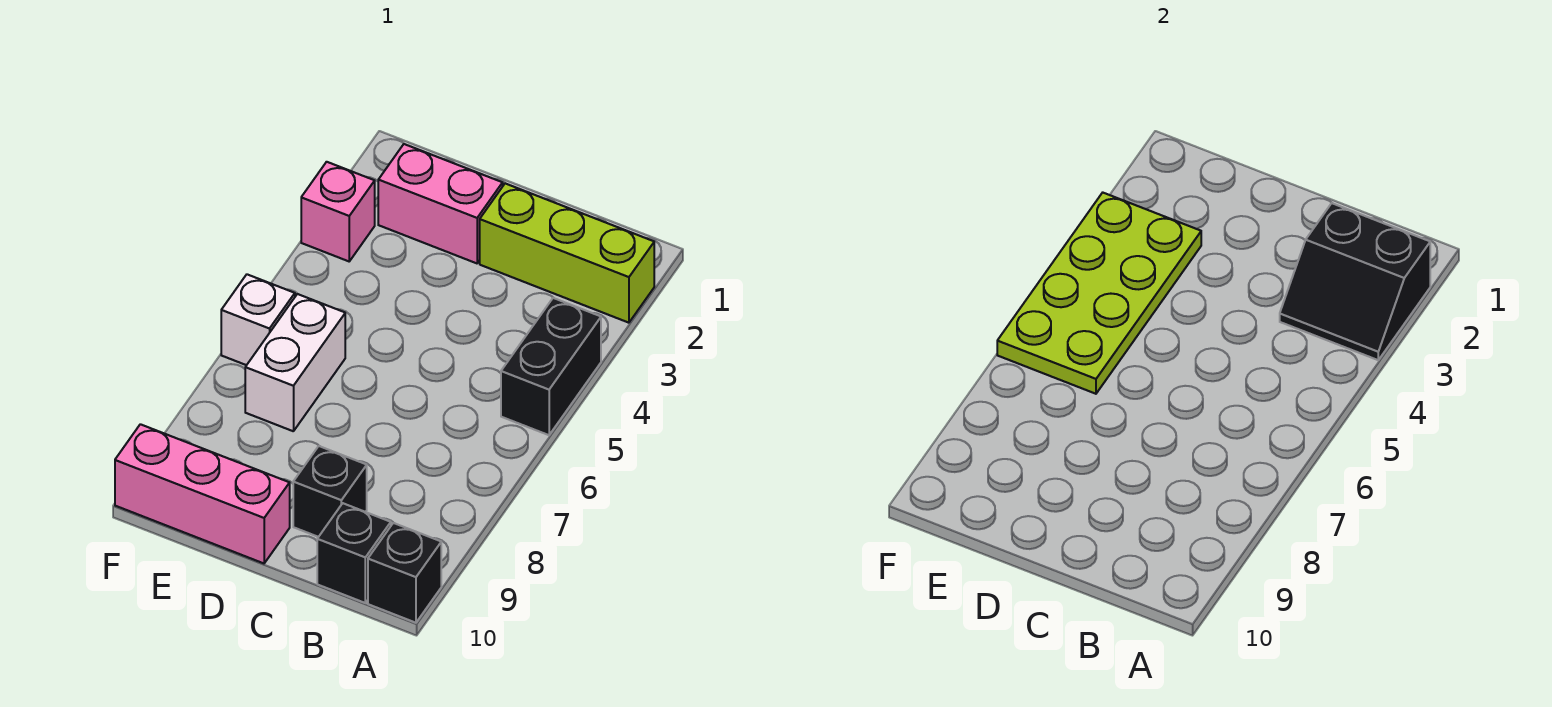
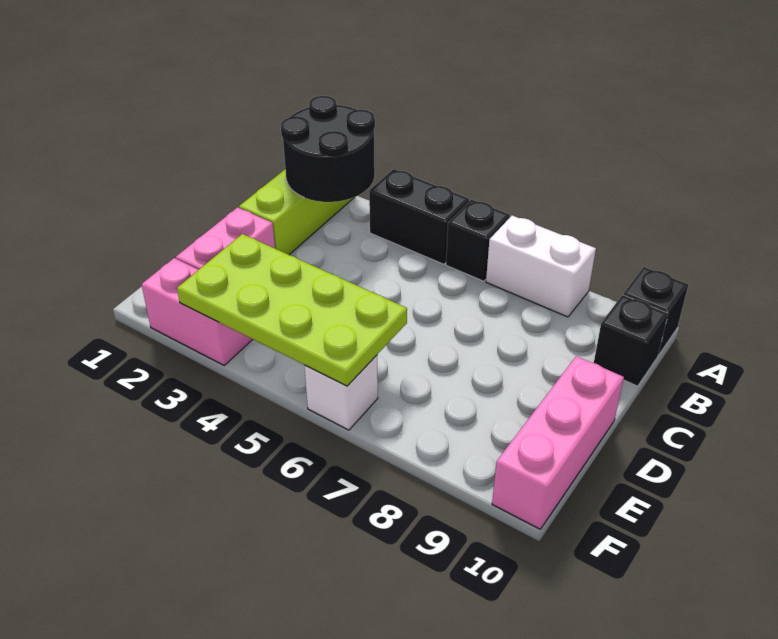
black 2x2 slope [1280,203,1430,360] -> black 2x2 round brick [281,96,375,202]
black 1x1 brick [293,446,367,537] -> black 1x1 brick moved to [446,199,510,281]
white 1x2 brick [245,294,345,431] -> white 1x2 brick moved to [486,216,596,317]
pink 1x1 brick [301,162,375,261] -> pink 1x2 brick [142,258,253,365]

